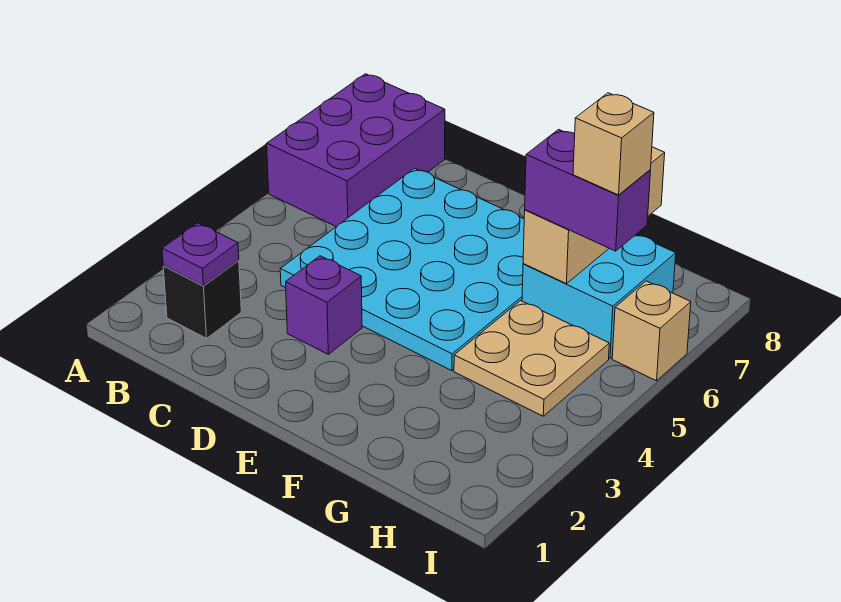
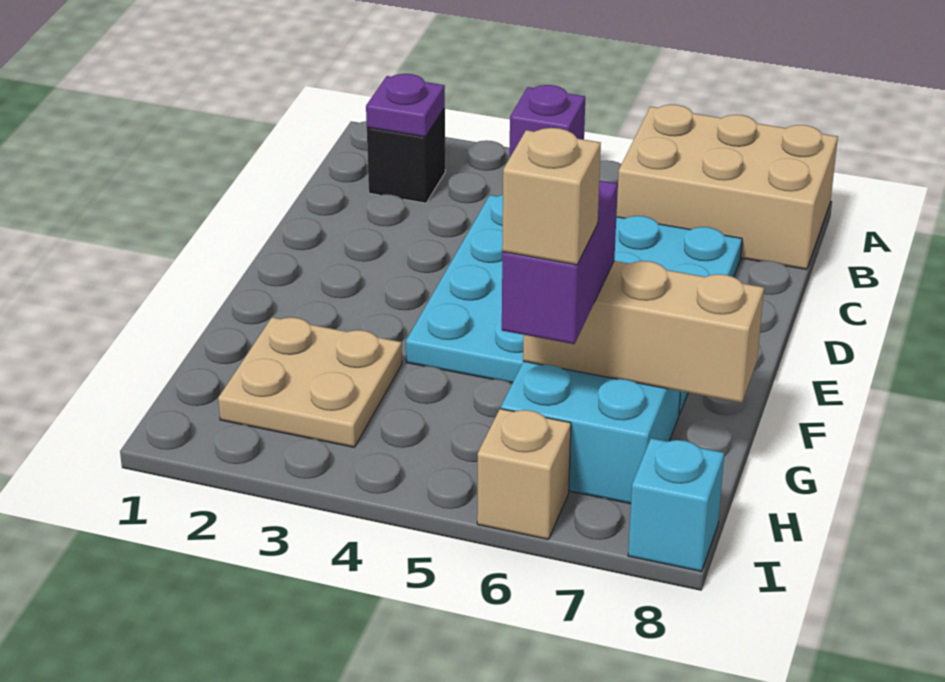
purple 2x3 brick [267,74,445,227] -> tan 2x3 brick [617,105,838,269]
purple 1x1 brick [286,256,362,354] -> purple 1x1 brick moved to [510,85,585,157]
tan 2x2 plate [454,301,609,416] -> tan 2x2 plate moved to [218,317,402,447]
none -> cyan 1x1 brick [628,438,724,572]

